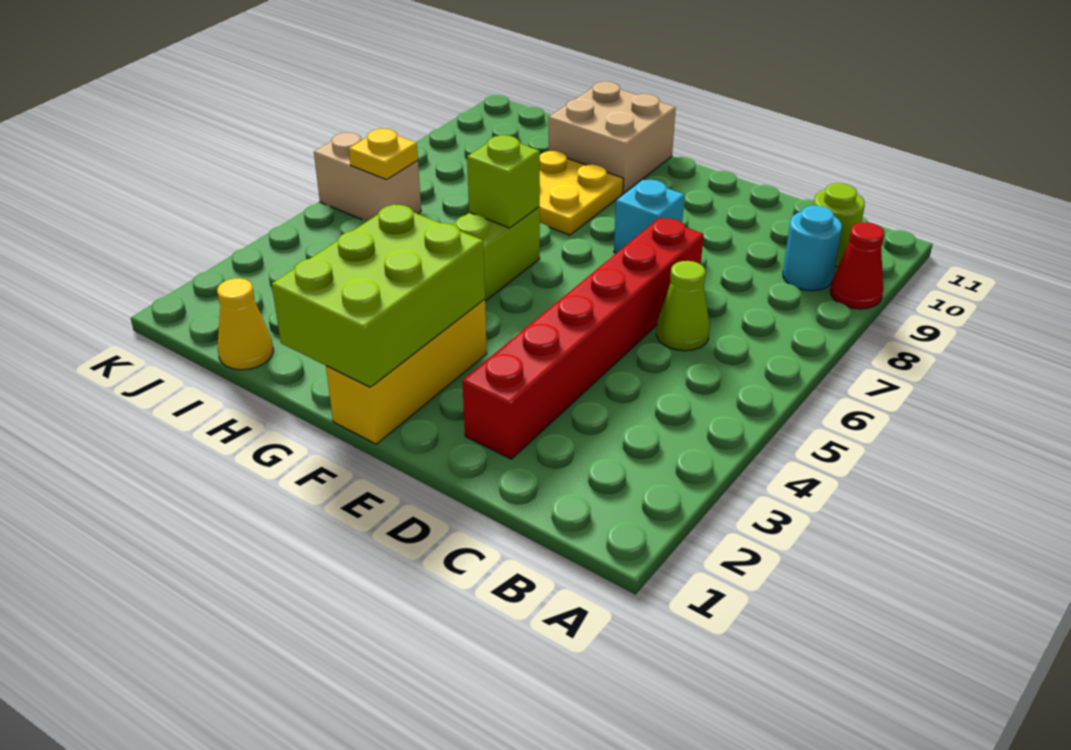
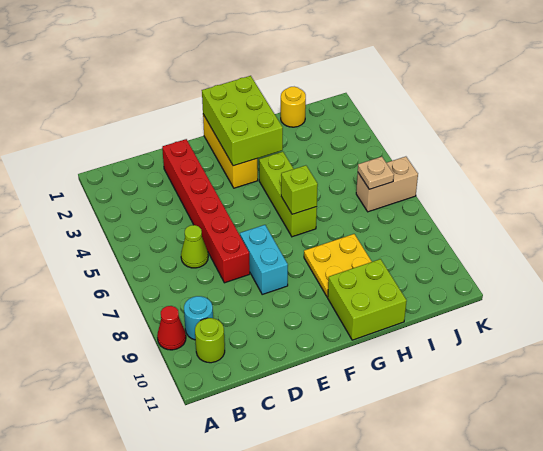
cyan 1x1 brick [614,180,685,253] -> cyan 1x2 brick [240,225,288,294]
tan 2x2 brick [548,82,676,193] -> lime 2x2 brick [328,259,407,340]
yellow 1x1 cone [217,278,273,370] -> yellow 1x1 round brick [281,87,306,127]
yellow 1x1 plate [349,129,418,180] -> tan 1x1 plate [358,157,394,189]

